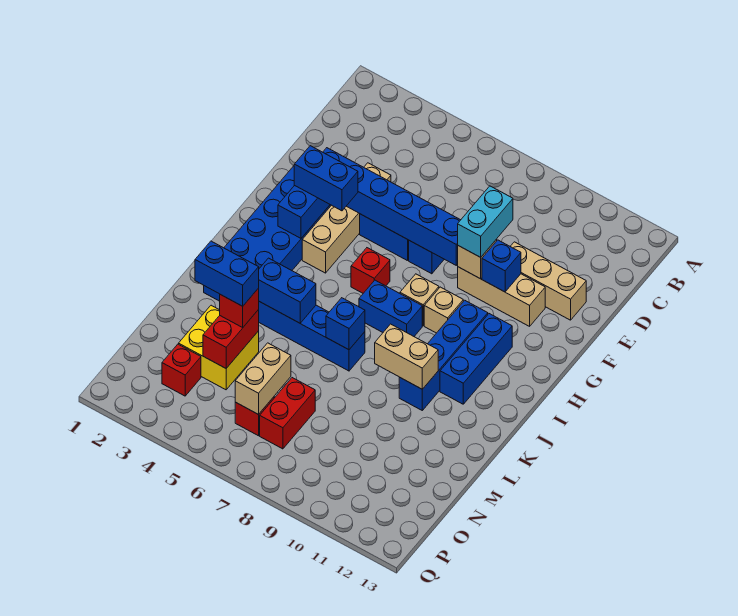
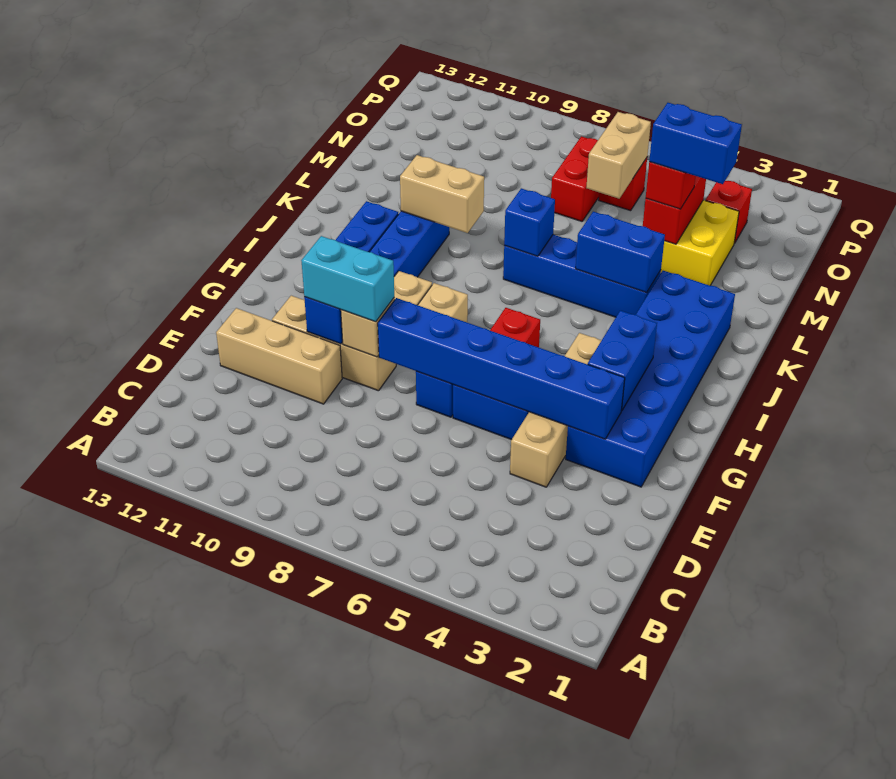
cyan 1x2 brick [458,186,513,257] -> cyan 1x2 brick turned to [301,236,394,322]
blue 1x2 brick [294,146,358,211] -> none
blue 1x2 brick [359,280,422,336] -> none

